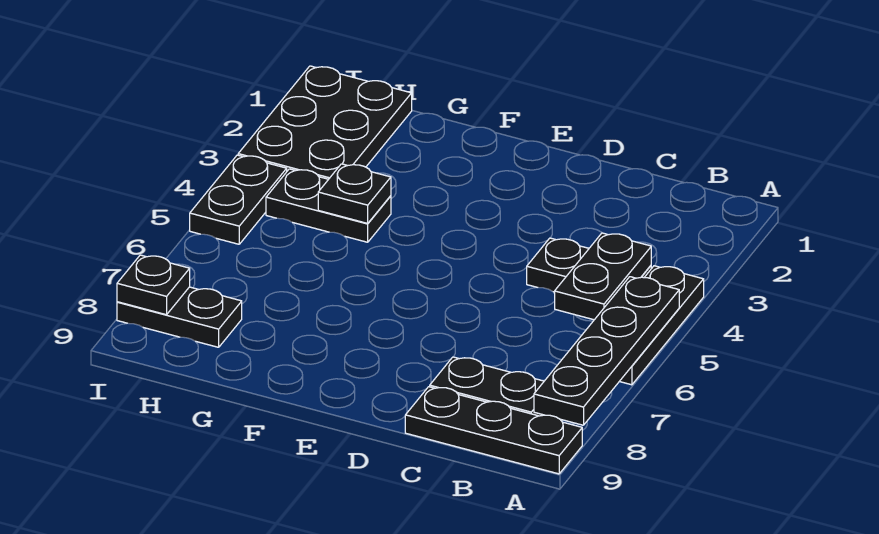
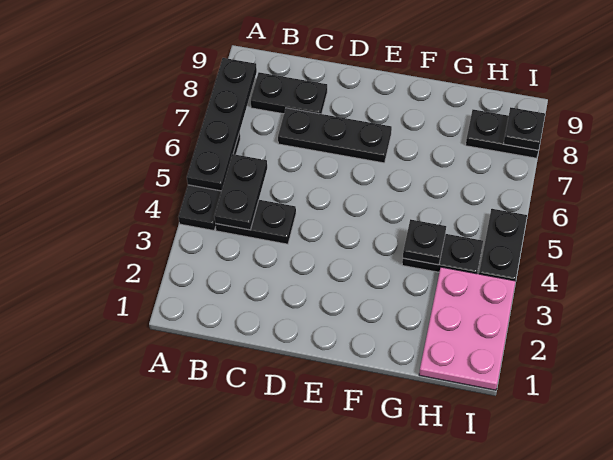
black 1x3 plate [405,387,582,474] -> black 1x3 plate moved to [278,108,392,163]
black 2x3 plate [238,66,412,179] -> pink 2x3 plate [419,267,516,390]

